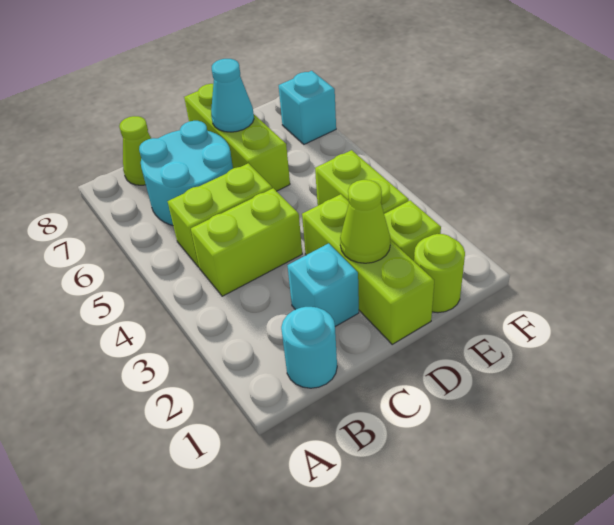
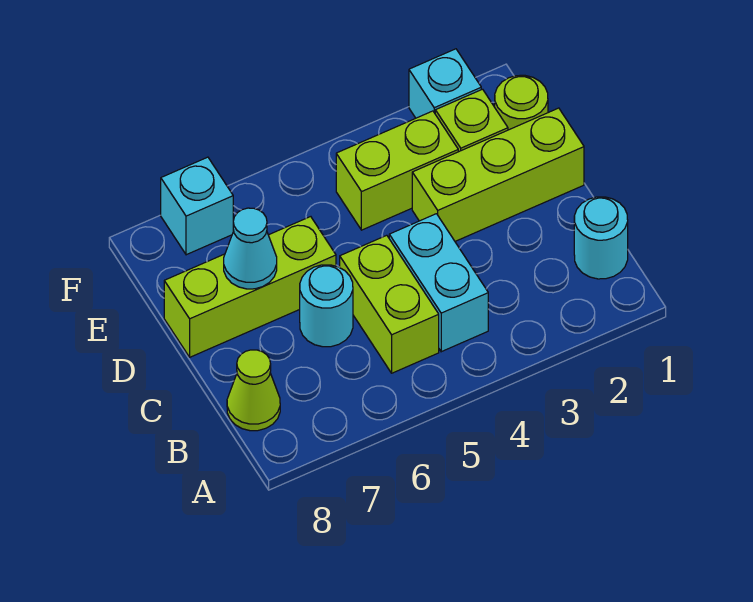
lime 1x2 brick [191,188,302,296] -> cyan 1x2 brick [389,214,488,352]
cyan 2x2 round brick [139,121,233,226] -> cyan 1x1 round brick [300,265,353,347]
cyan 1x1 brick [288,243,359,327] -> cyan 1x1 brick moved to [409,49,481,118]
lime 1x1 cone [340,180,390,263] -> none

